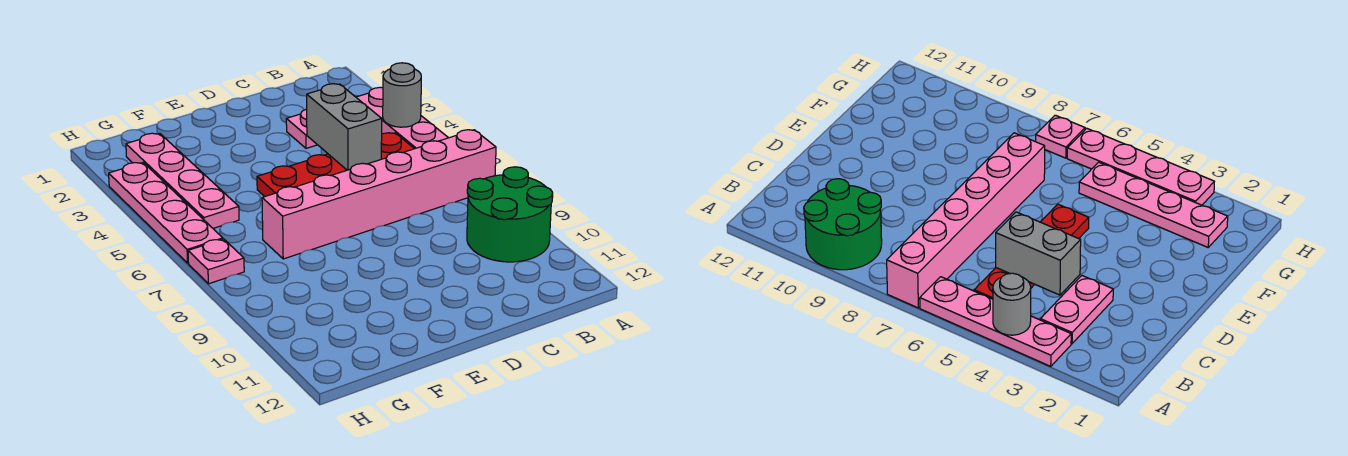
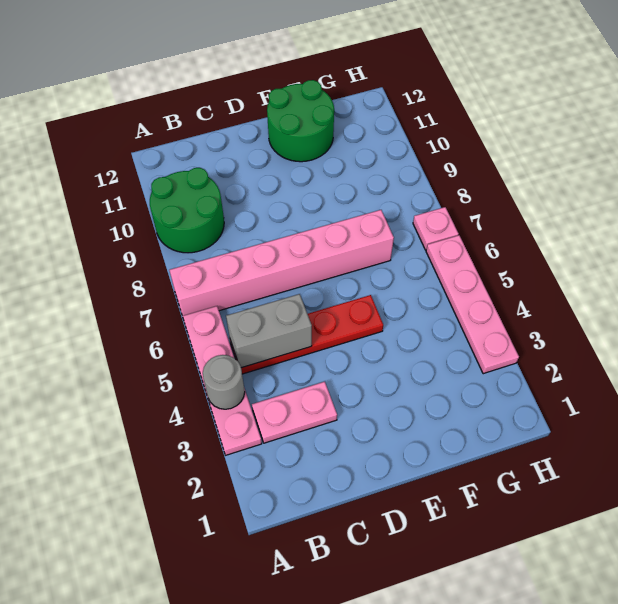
grey 1x2 brick [307,84,382,170] -> grey 1x2 brick turned to [226,294,312,368]
none -> green 2x2 round brick [267,80,334,162]
pink 1x4 plate [126,133,239,228] -> none

